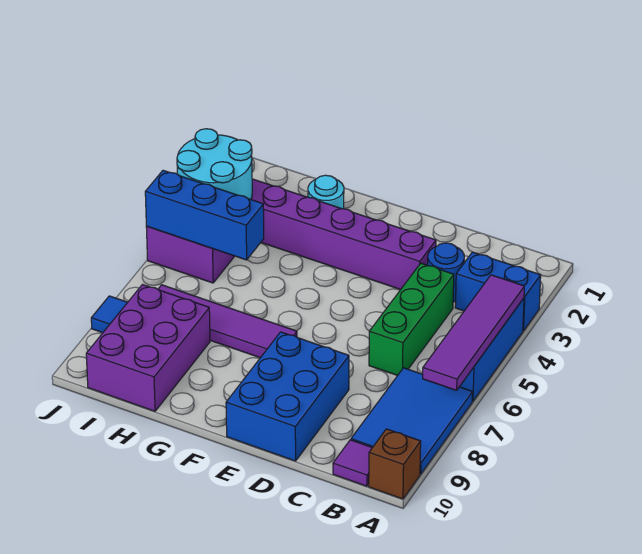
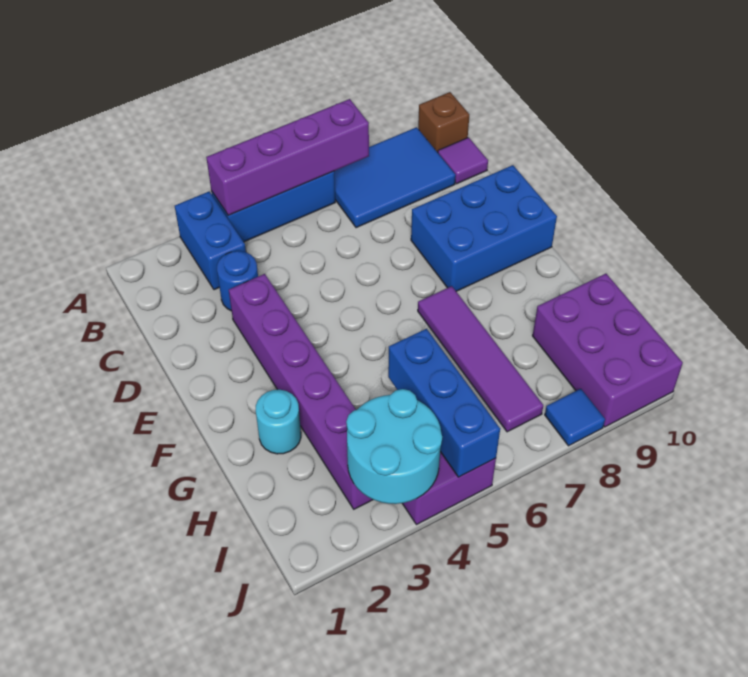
purple 1x4 tile [423,275,524,390] -> purple 1x4 brick [206,99,369,215]
green 1x3 brick [369,263,454,376] -> none
purple 2x3 brick [86,285,210,411] -> purple 2x3 brick turned to [533,274,683,427]

